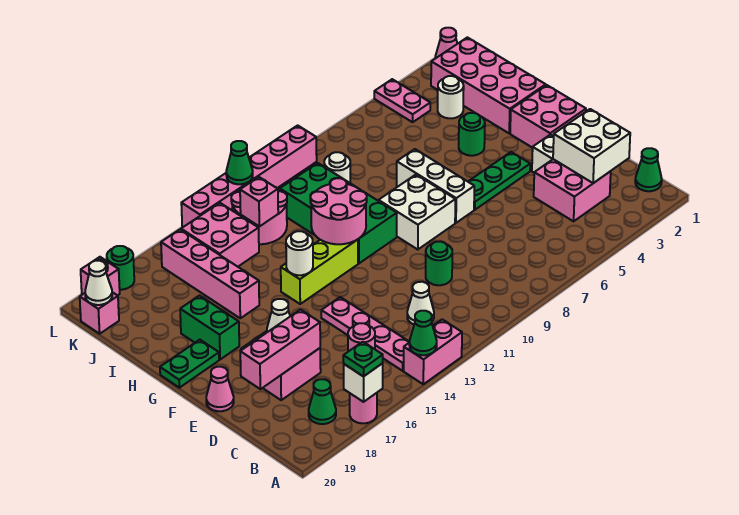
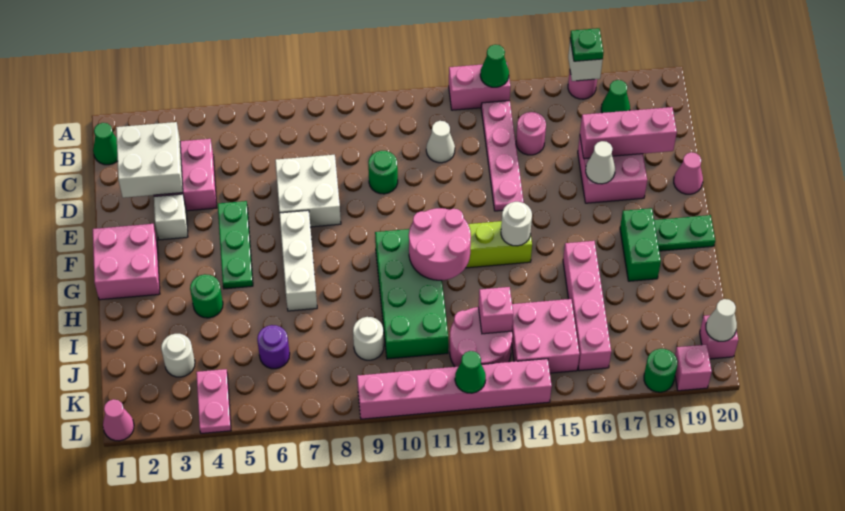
green 1x3 plate [468,152,530,210] -> green 1x3 plate turned to [218,201,253,289]
white 2x2 brick [379,175,455,250] -> white 2x2 brick moved to [275,155,341,227]
pink 2x4 brick [431,37,546,133] -> none
none -> purple 1x1 round brick [257,325,290,369]

